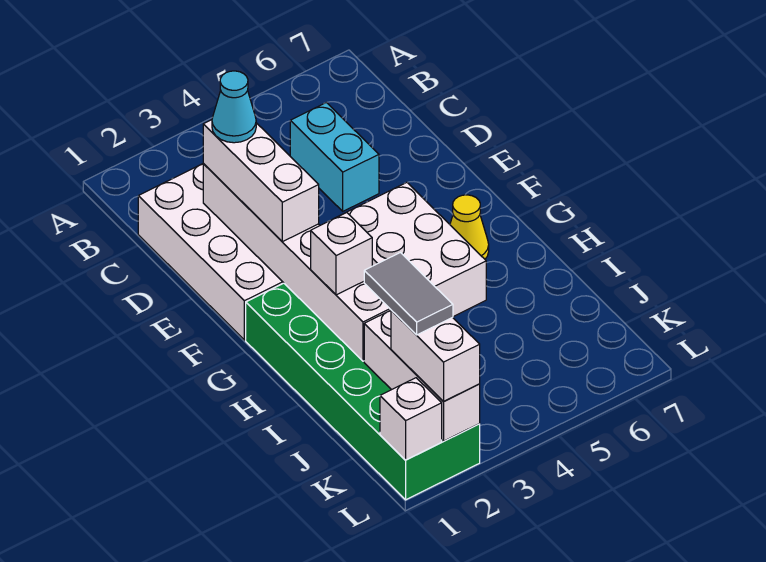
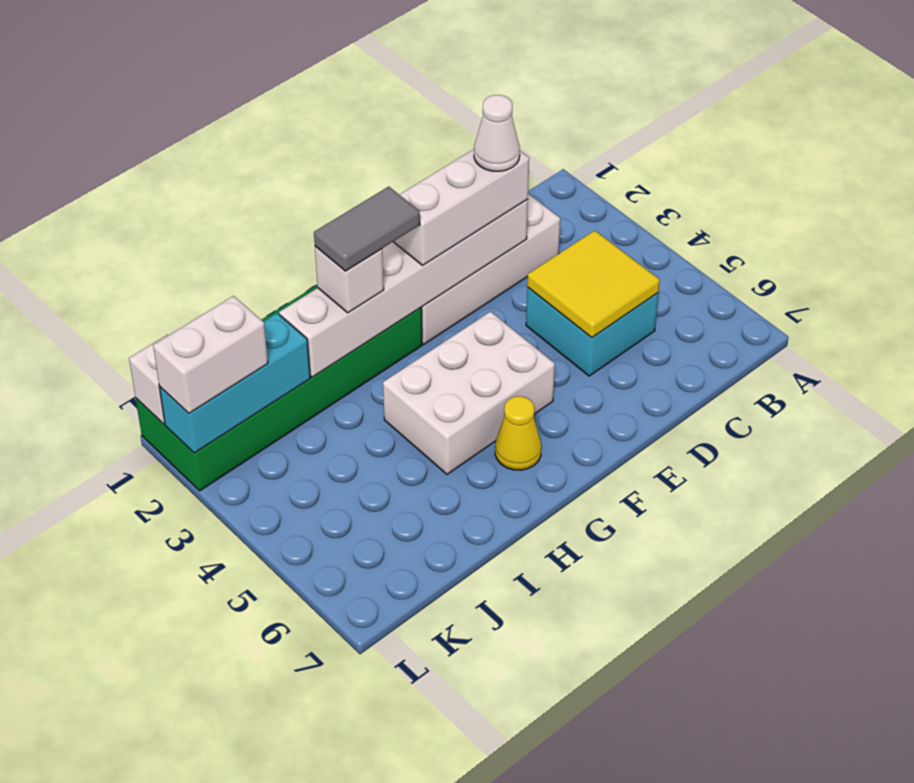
none -> yellow 2x2 tile [527,230,660,338]
cyan 1x2 brick [290,102,379,211] -> cyan 2x2 brick [526,288,658,376]
cyan 1x1 cone [212,71,256,143] -> white 1x1 cone [474,95,520,171]
white 1x3 brick [364,310,480,441] -> cyan 1x3 brick [160,313,310,453]
grey 1x2 tile [364,253,453,335] -> grey 1x2 tile moved to [314,187,420,271]

